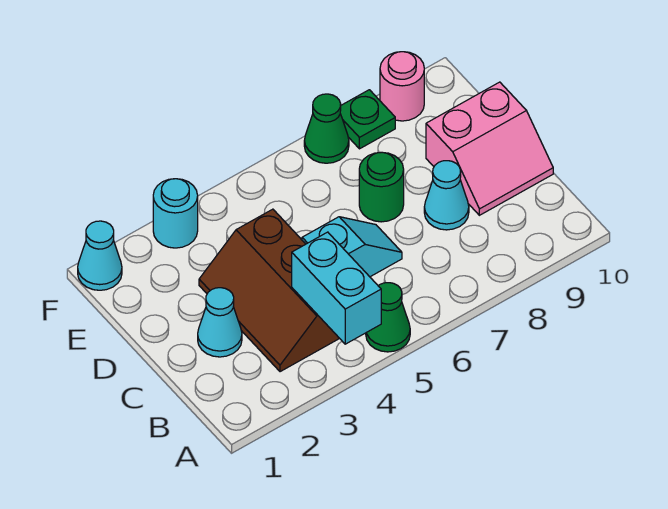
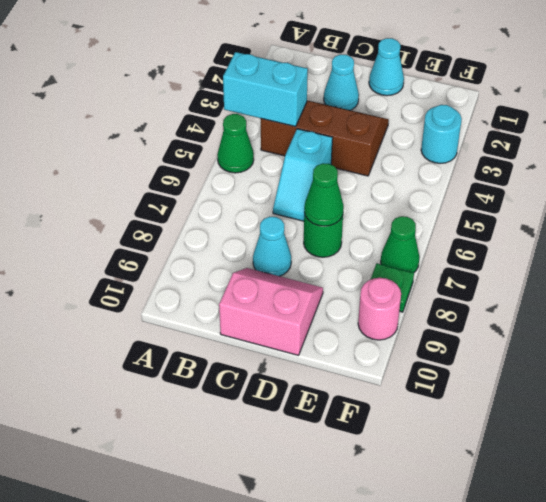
pink 2x2 slope [426,82,553,215] -> pink 2x2 slope turned to [219,268,323,355]
none -> green 1x1 cone [304,163,344,226]
cyan 1x1 cone [78,221,122,290] -> cyan 1x1 cone moved to [369,38,404,96]

